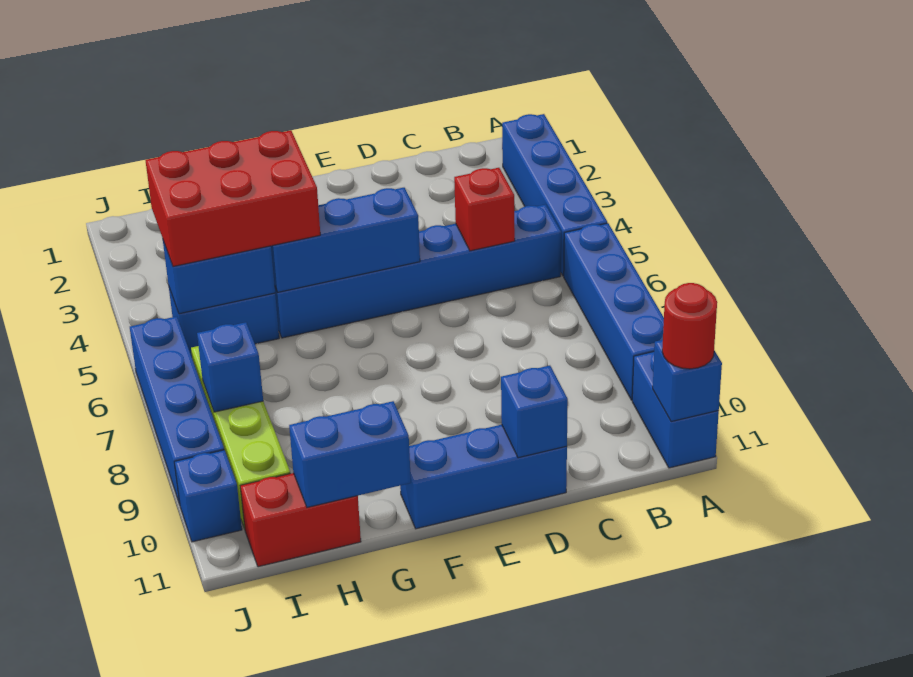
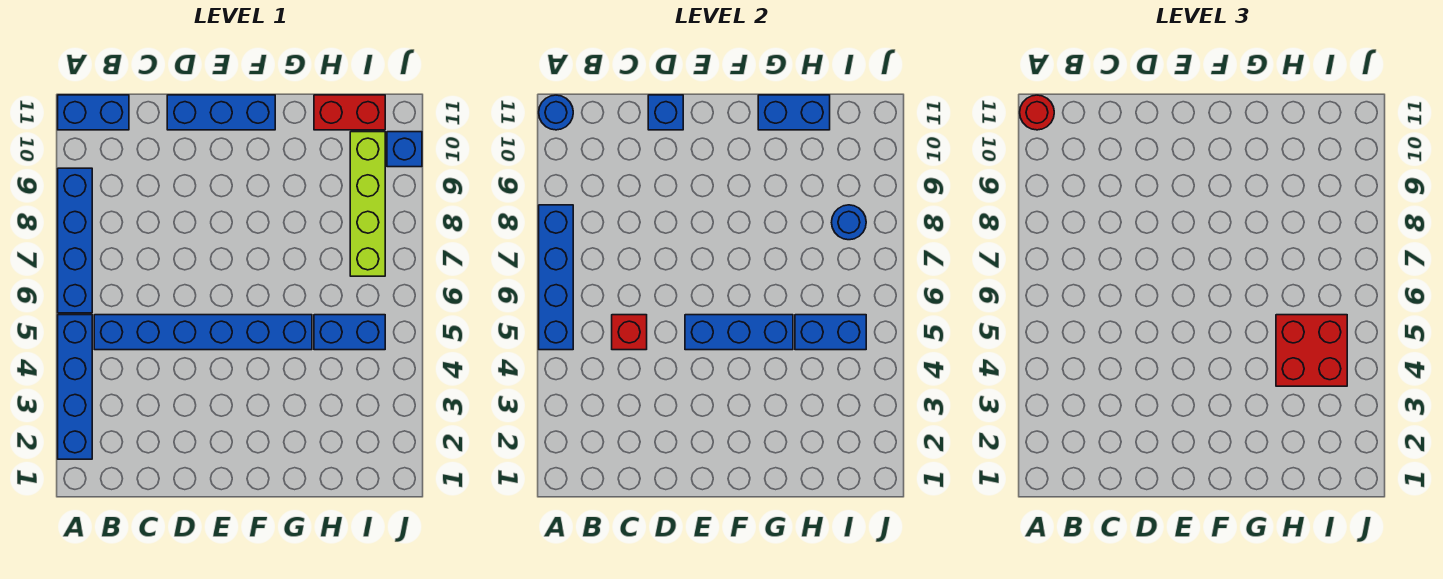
blue 1x2 brick [632,352,719,468] -> blue 1x2 brick turned to [58,95,129,130]
blue 1x1 brick [653,340,722,422] -> blue 1x1 round brick [539,95,573,130]
red 2x3 brick [146,130,320,267] -> red 2x2 brick [1276,315,1347,386]
blue 1x1 brick [197,322,263,412] -> blue 1x1 round brick [832,205,866,240]
blue 1x4 brick [130,316,224,504] -> blue 1x4 brick moved to [539,205,573,350]

